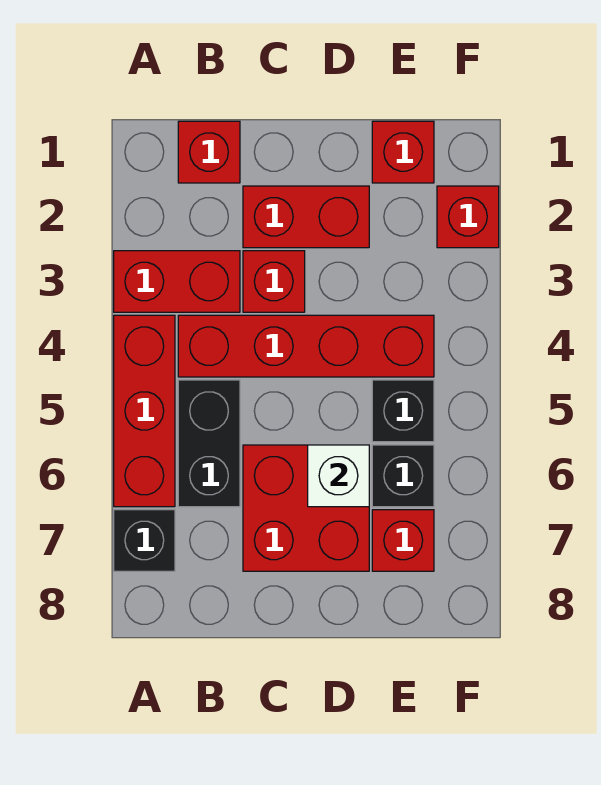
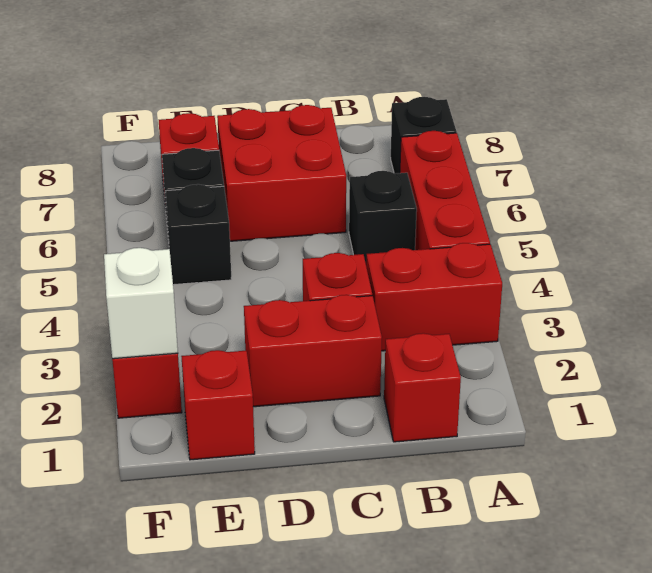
red 1x4 brick [178,315,434,377] -> none
black 1x2 brick [178,380,240,507] -> black 1x1 brick [349,171,417,263]
white 1x1 brick [308,445,369,507] -> white 1x1 brick moved to [104,248,178,359]

